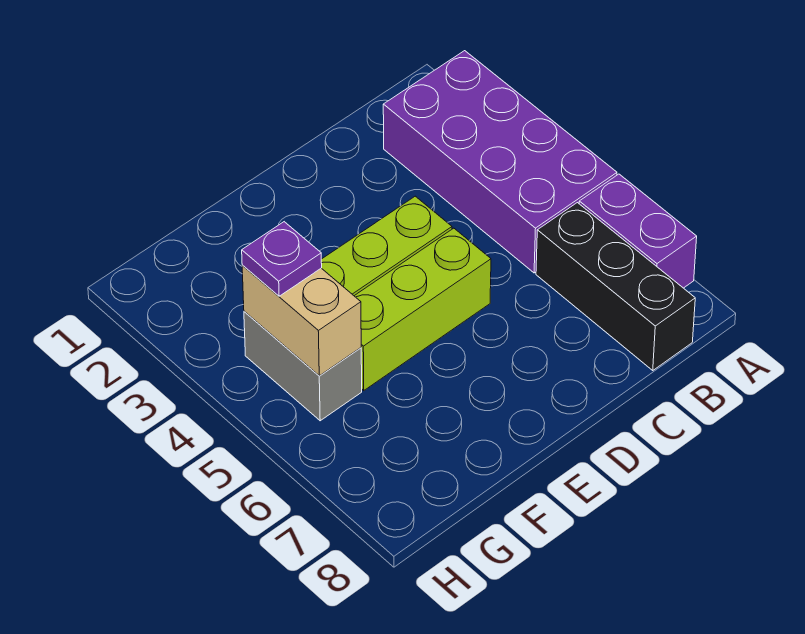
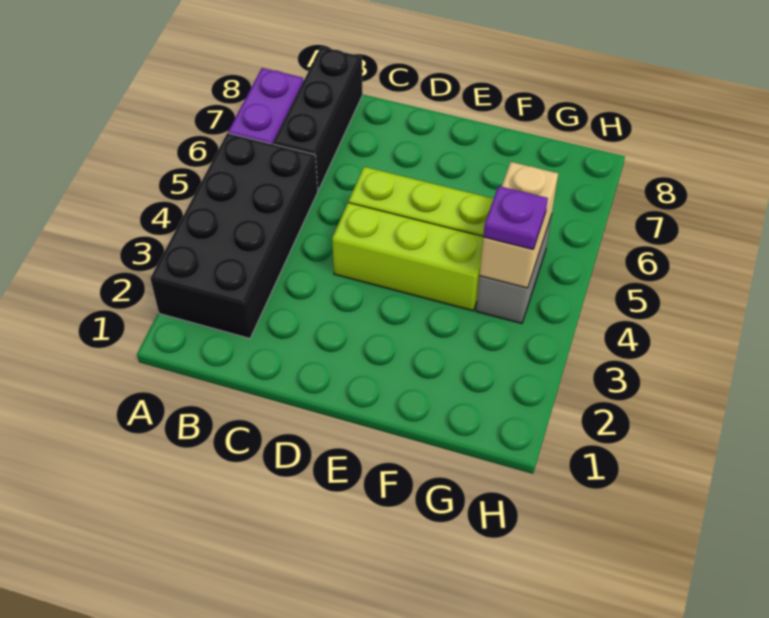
purple 2x4 brick [383,51,617,273] -> black 2x4 brick [150,133,318,338]

